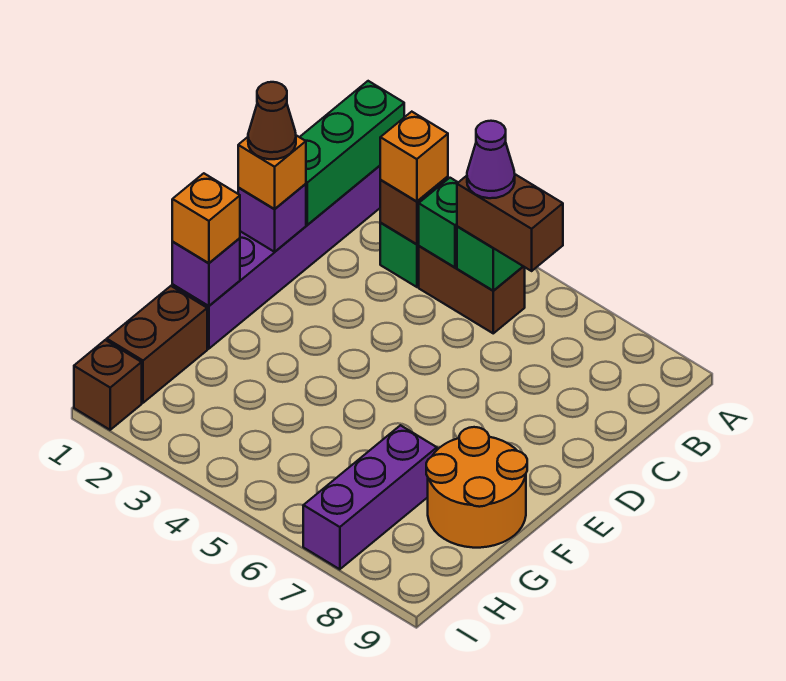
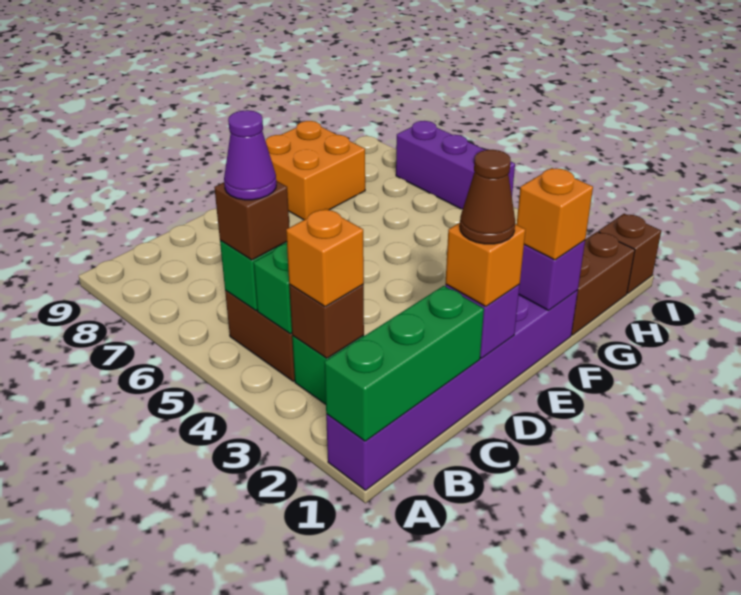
brown 1x2 brick [457,174,563,271] -> brown 1x1 brick [214,181,289,260]
orange 2x2 round brick [426,427,527,548] -> orange 2x2 brick [265,121,365,220]
purple 1x3 brick [303,425,437,569] -> purple 1x3 brick turned to [396,121,515,210]

